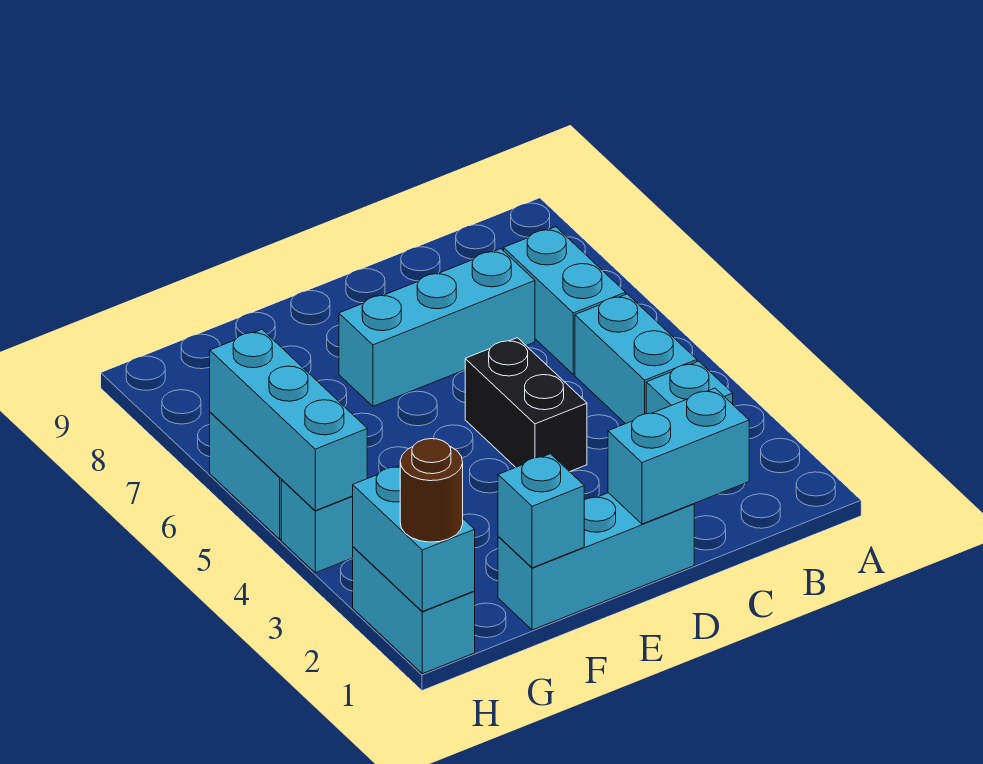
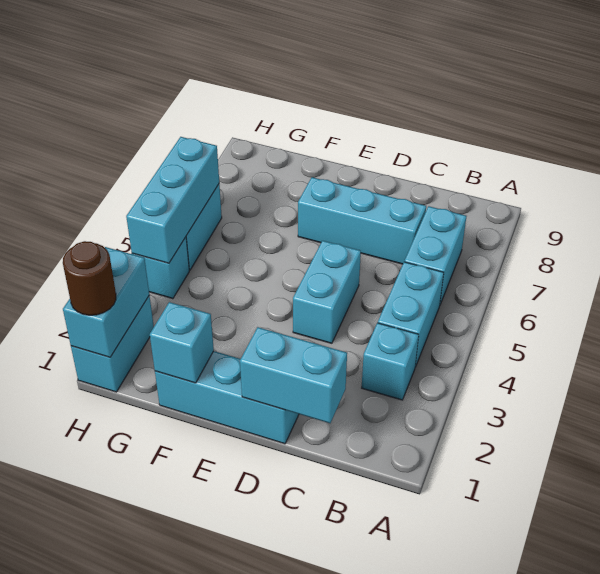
black 1x2 brick [465,338,587,472] -> cyan 1x2 brick [293,241,361,343]

